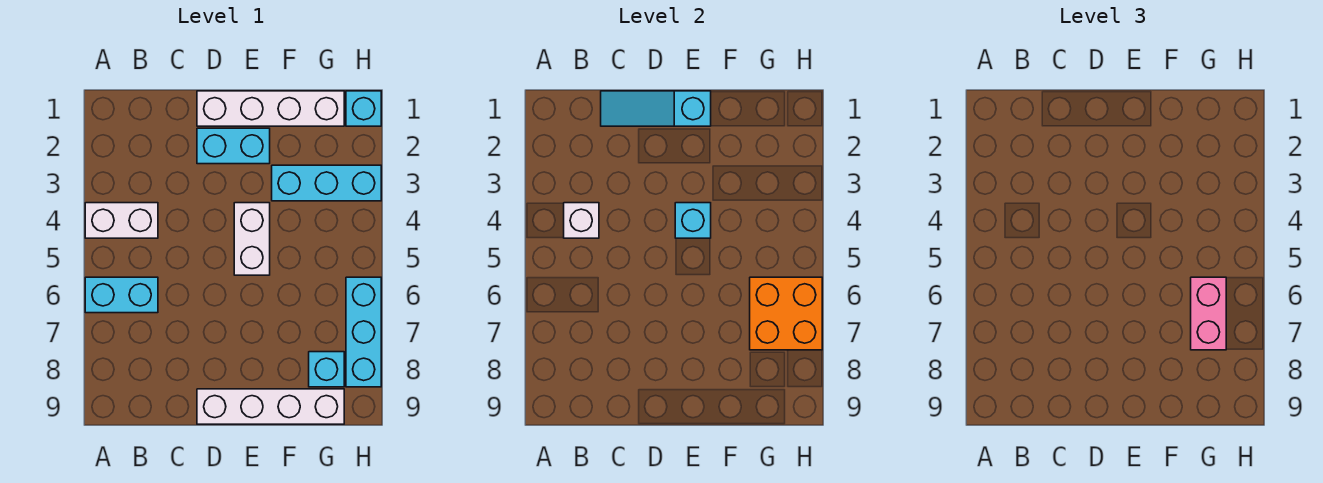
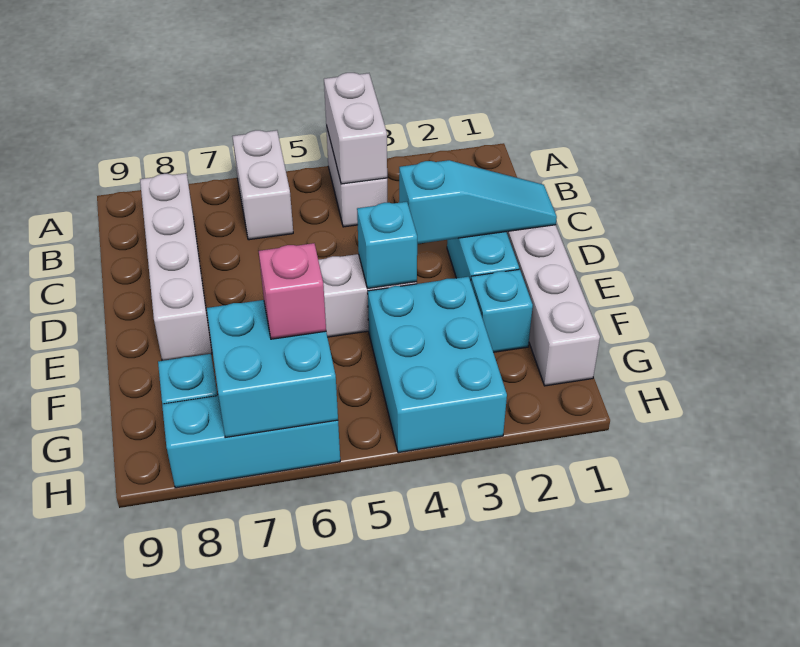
cyan 1x2 brick [85,277,158,313] -> white 1x2 brick [232,130,293,240]
white 1x1 brick [564,203,599,238] -> white 1x2 brick [324,73,387,184]
cyan 1x3 slope [601,91,711,126] -> cyan 1x3 slope turned to [399,160,557,244]
white 1x4 brick [197,389,344,424] -> white 1x4 brick moved to [140,173,212,361]
cyan 1x3 brick [272,165,381,201] -> cyan 2x3 brick [368,277,507,453]
orange 2x2 brick [750,277,822,350] -> cyan 2x2 brick [207,300,338,438]
pink 1x2 brick [1191,277,1226,350] -> pink 1x1 brick [259,243,326,339]
cyan 1x1 brick [346,91,381,126] -> cyan 1x1 brick moved to [471,269,533,352]

